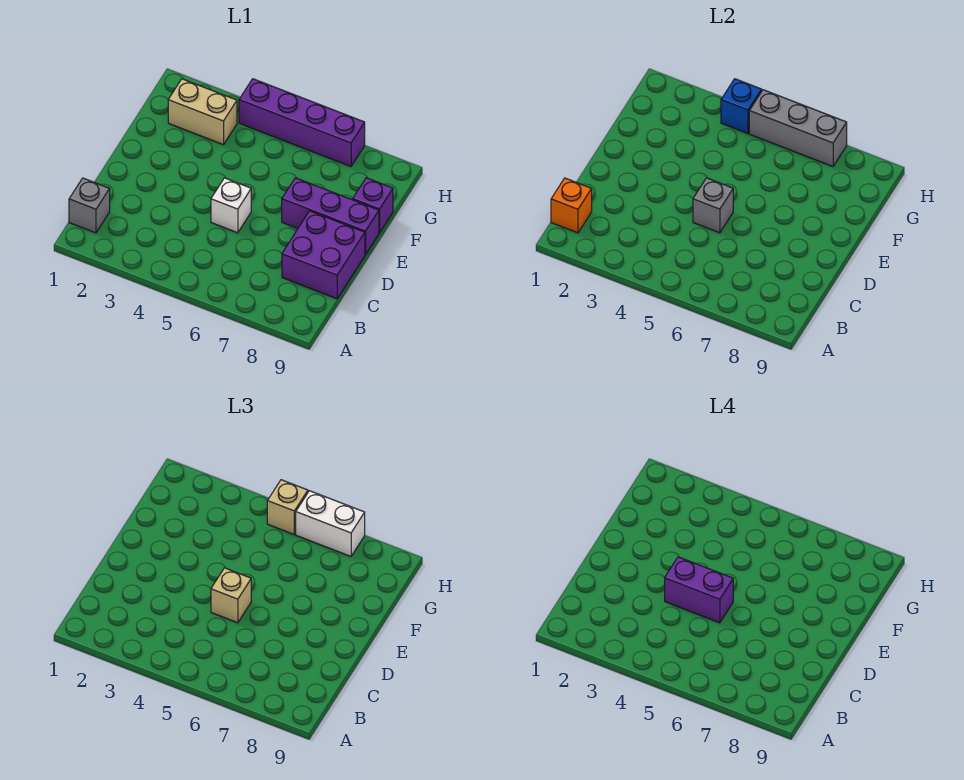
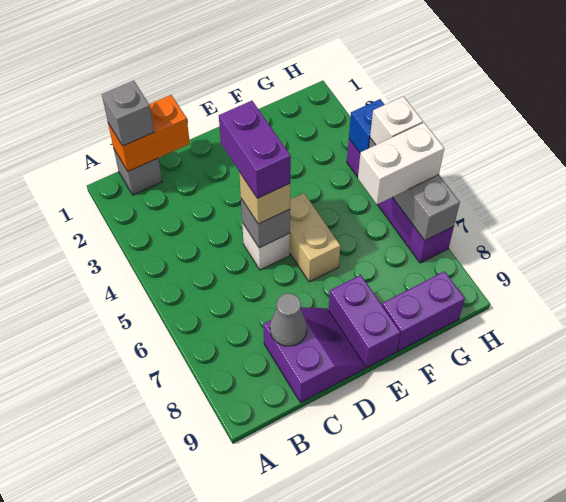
orange 1x1 brick [551,178,592,233] -> orange 1x2 brick [108,95,190,171]
none -> grey 1x1 brick [102,81,154,146]
purple 2x2 brick [282,211,365,299] -> purple 2x2 slope [263,307,365,403]
none -> grey 1x1 cone [270,293,307,346]
purple 1x3 brick [282,178,379,255] -> purple 1x2 brick [329,275,400,368]
purple 1x1 brick [353,178,393,233] -> purple 1x2 brick [382,271,465,351]
tan 1x2 brick [168,79,237,145] -> tan 1x2 brick moved to [290,193,340,282]
tan 1x1 brick [267,480,308,534] -> white 1x1 brick [370,96,423,145]
white 1x2 brick [296,491,365,556] -> white 1x2 brick turned to [358,123,444,204]

